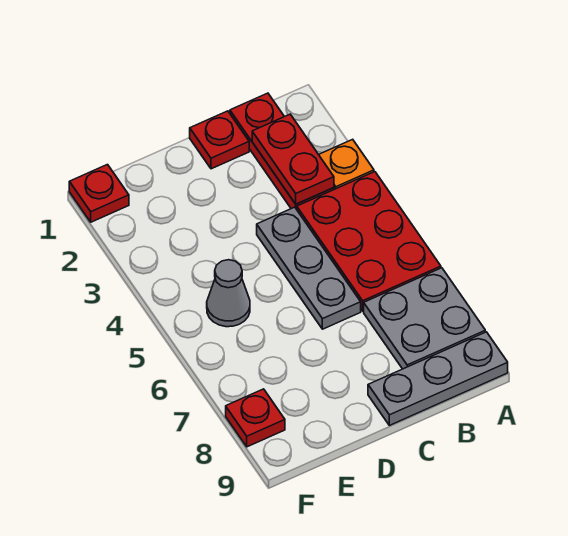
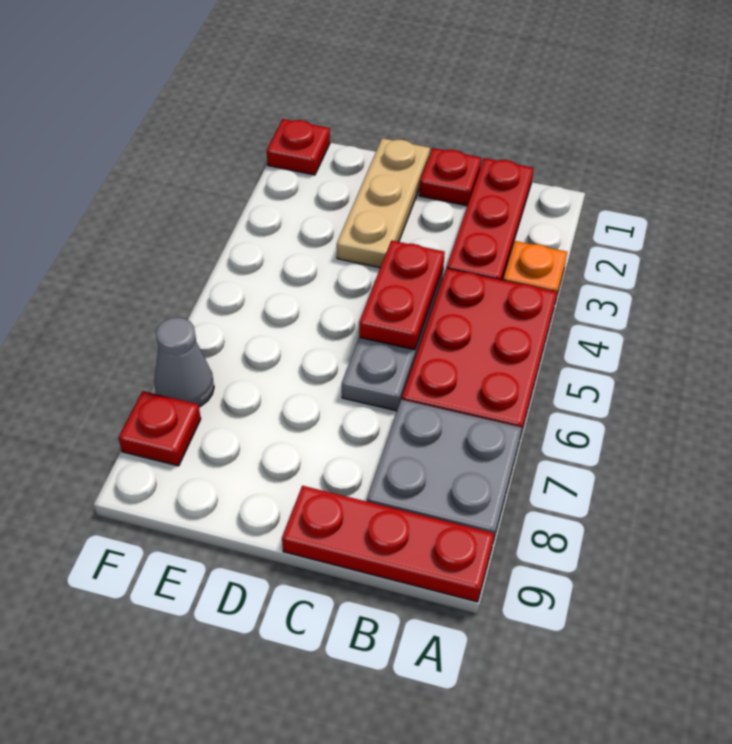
grey 1x3 plate [368,332,508,425] -> red 1x3 plate [282,486,494,602]
red 1x2 plate [252,114,334,204] -> red 1x2 plate moved to [359,240,445,350]
none -> tan 1x3 plate [337,138,430,268]
grey 1x1 cone [207,260,250,327] -> grey 1x1 cone moved to [154,317,214,407]

